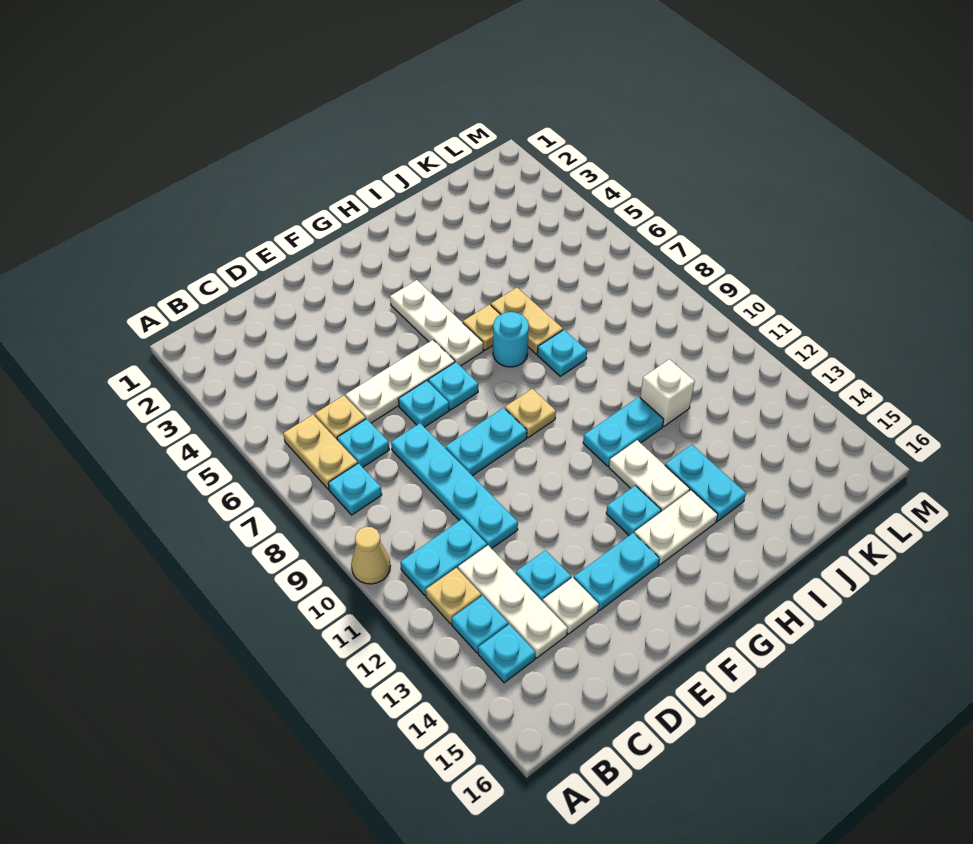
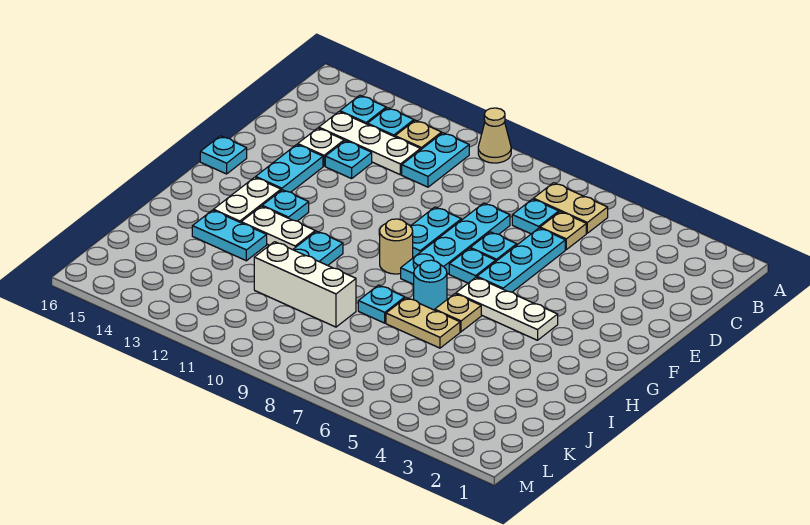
cyan 1x1 plate [328,463,382,515] -> cyan 1x1 plate moved to [200,136,247,174]
white 1x3 plate [346,340,455,423] -> cyan 1x3 plate [477,228,565,292]
cyan 1x4 plate [391,423,518,549] -> cyan 1x4 plate turned to [401,203,510,284]
tan 1x1 plate [505,389,556,438] -> tan 1x1 round brick [380,219,413,274]
white 1x1 brick [640,359,695,426] -> white 1x3 brick [254,242,356,327]

